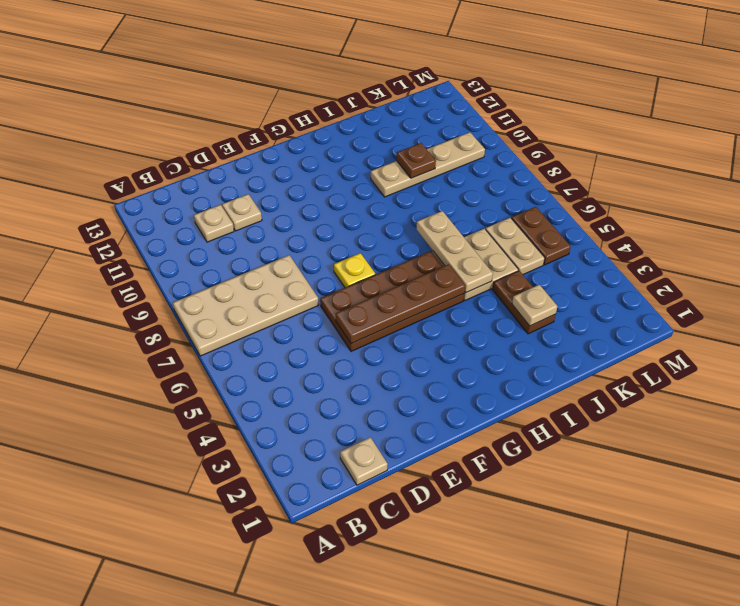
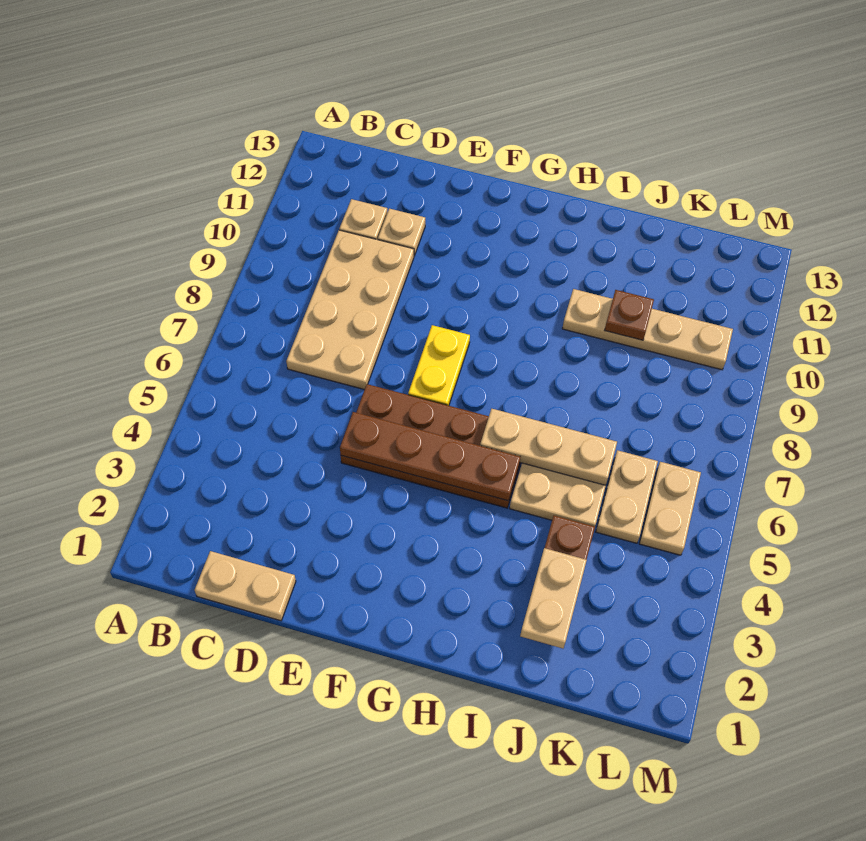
tan 2x4 plate [173,255,319,356] -> tan 2x4 plate turned to [286,230,414,389]
tan 1x1 plate [340,437,388,485] -> tan 1x2 plate [195,551,296,621]
yellow 1x1 plate [334,253,375,288] -> yellow 1x2 plate [408,325,470,406]
tan 1x3 plate [416,211,493,293] -> tan 1x3 plate turned to [480,409,617,485]
tan 1x1 plate [512,285,557,326] -> tan 1x2 plate [520,548,587,648]
brown 1x2 plate [511,207,571,265] -> tan 1x2 plate [639,462,701,555]

